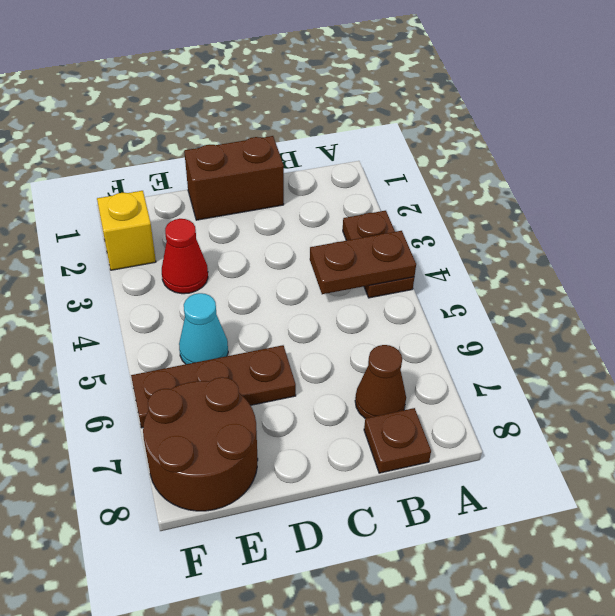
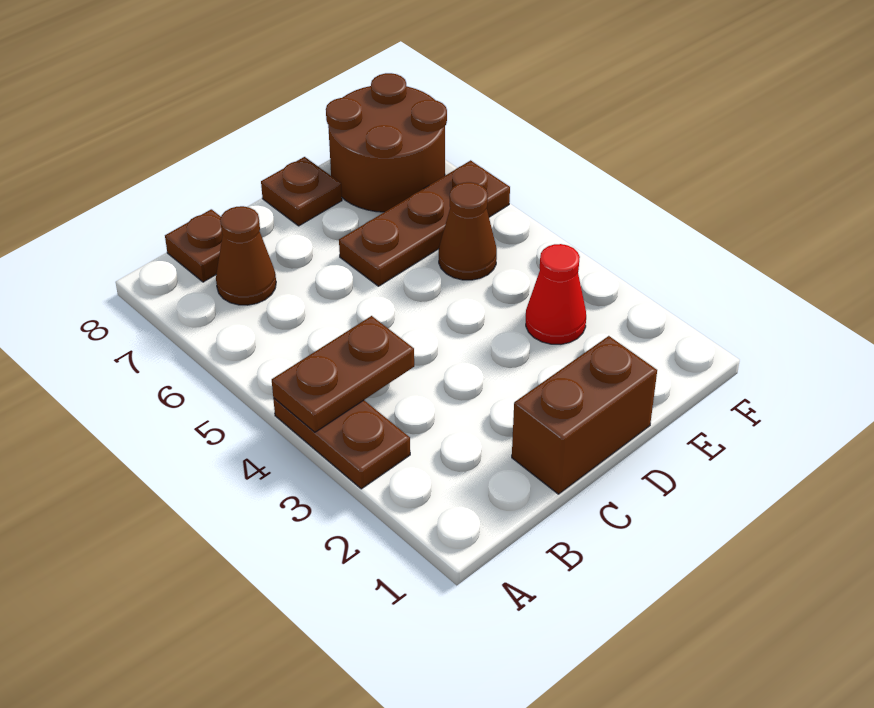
none -> brown 1x1 plate [261,157,342,226]
cyan 1x1 cone [179,293,228,364] -> brown 1x1 cone [439,182,497,280]
yellow 1x1 brick [97,191,156,270] -> none

